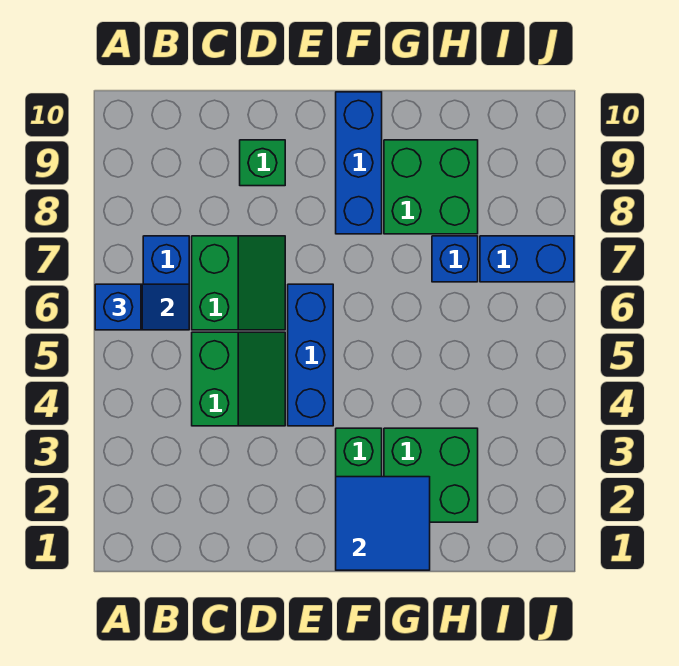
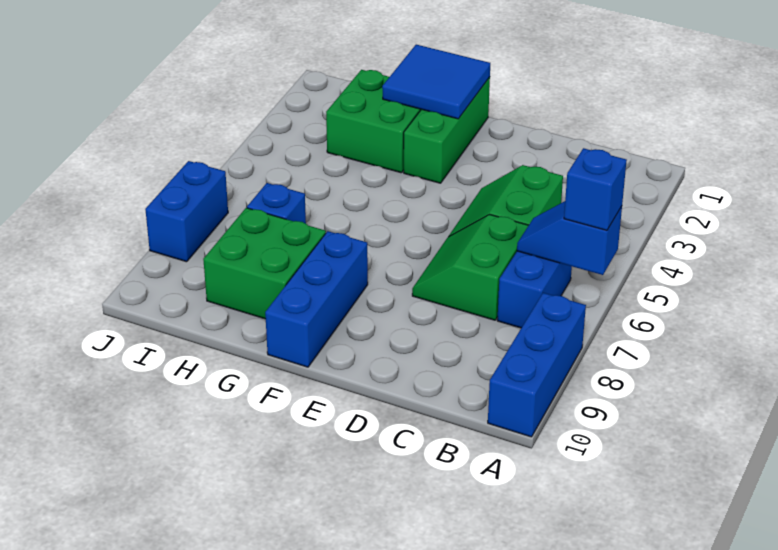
green 1x1 brick [240,140,285,186] -> none
blue 1x3 brick [288,284,333,426] -> blue 1x3 brick moved to [488,293,586,437]
blue 1x2 brick [480,236,574,282] -> blue 1x2 brick turned to [145,161,228,262]

